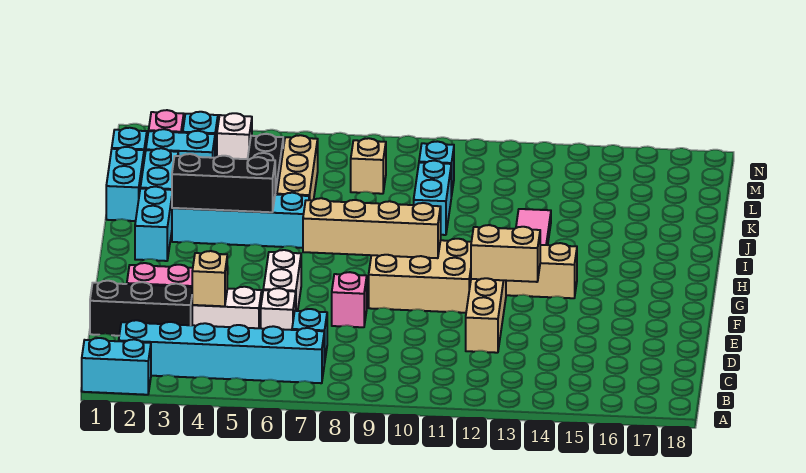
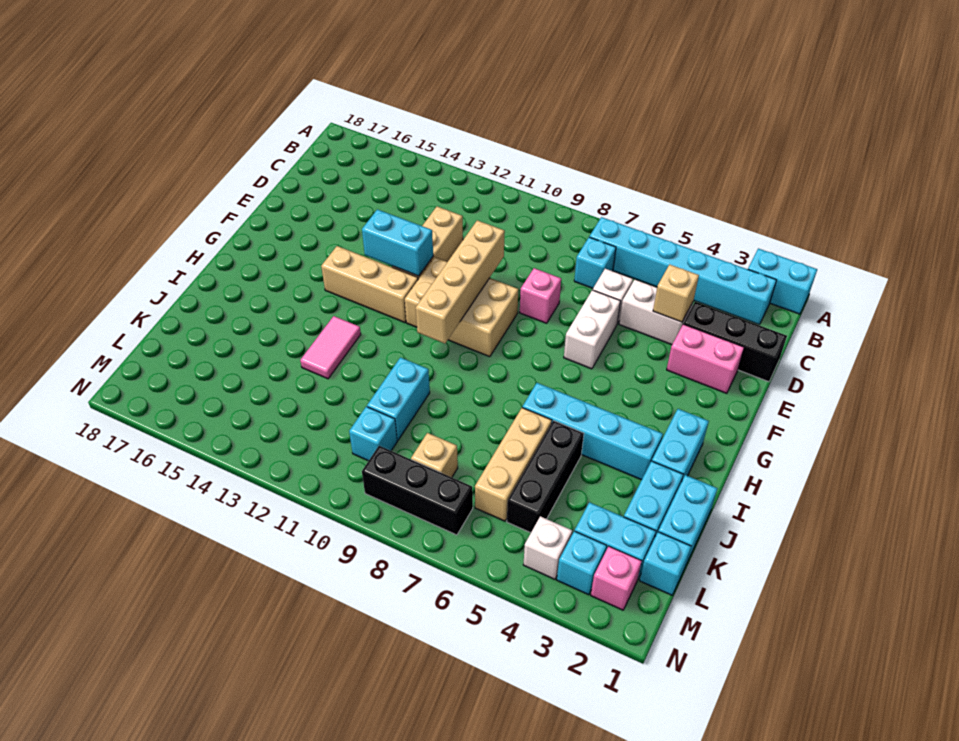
tan 1x2 brick [471,225,540,282] -> cyan 1x2 brick [362,209,433,276]
tan 1x4 brick [303,198,441,258] -> tan 1x4 brick turned to [416,220,505,344]
black 1x3 brick [172,154,275,212] -> black 1x3 brick moved to [362,446,473,535]

